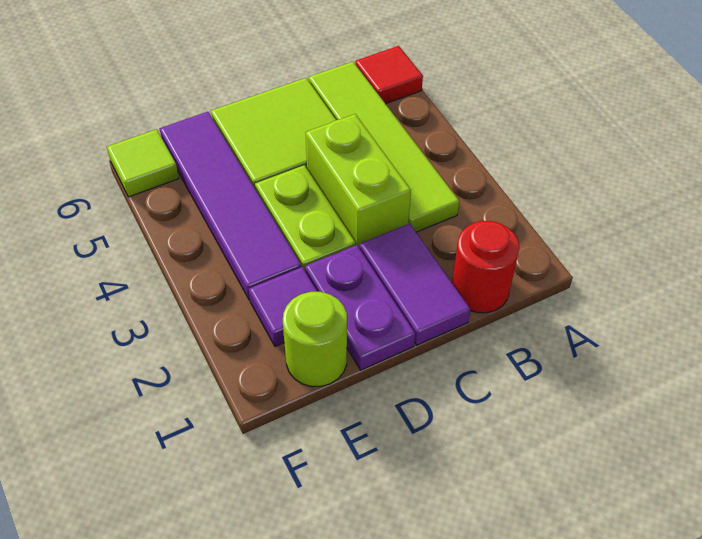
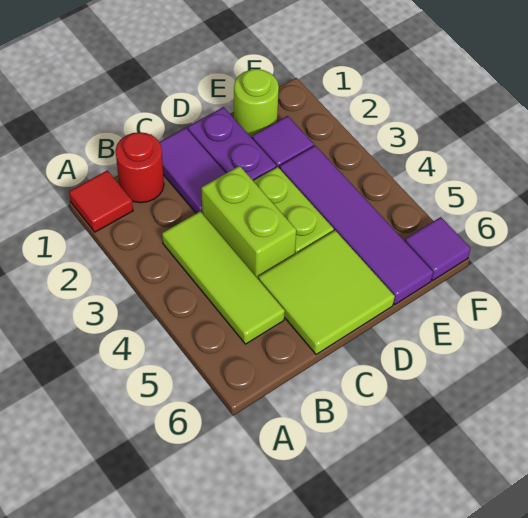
red 1x1 tile [355,46,423,104] -> red 1x1 tile moved to [69,170,133,232]
lime 1x4 tile [309,62,459,232] -> lime 1x3 tile [162,212,285,344]
lime 1x1 tile [107,129,179,197] -> purple 1x1 tile [405,217,471,280]

